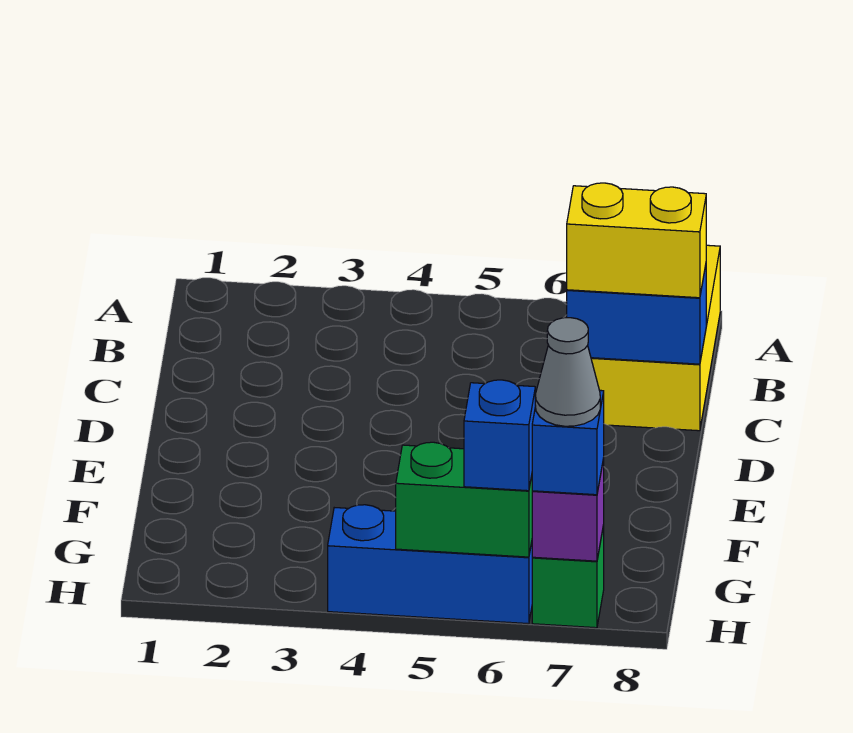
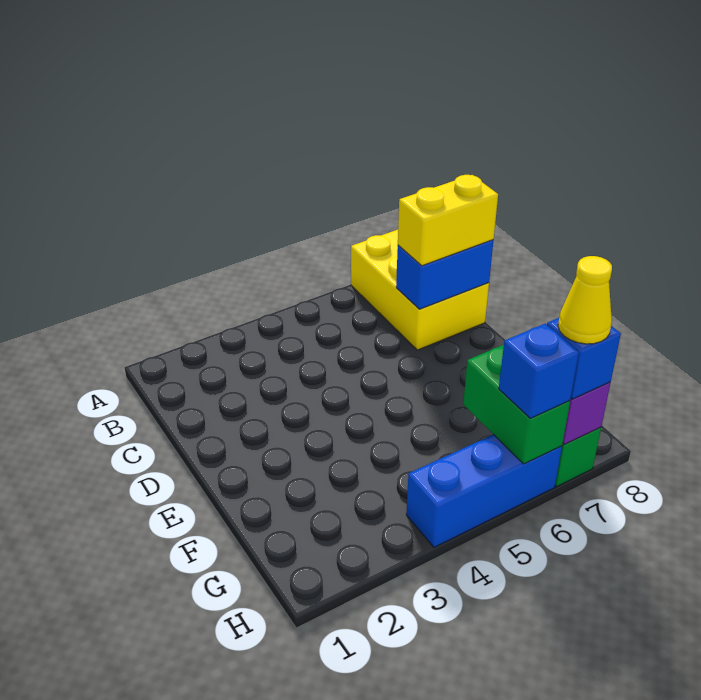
green 1x2 brick [396,442,532,557] -> green 1x2 brick turned to [463,345,570,464]
grey 1x1 cone [535,318,600,426] -> yellow 1x1 cone [558,256,612,344]

